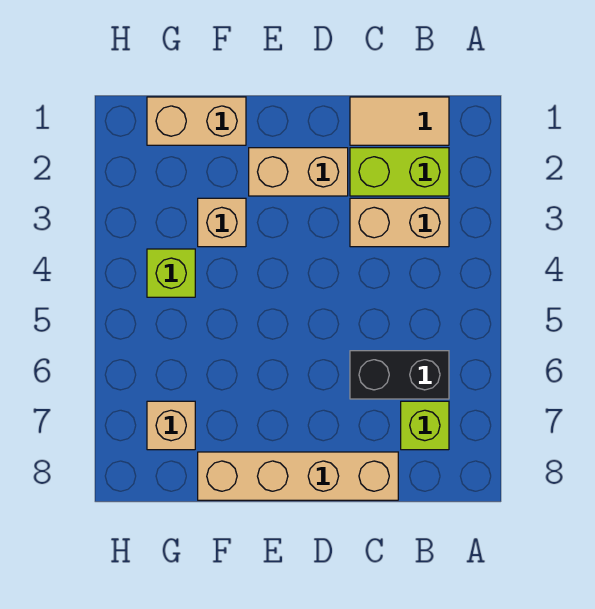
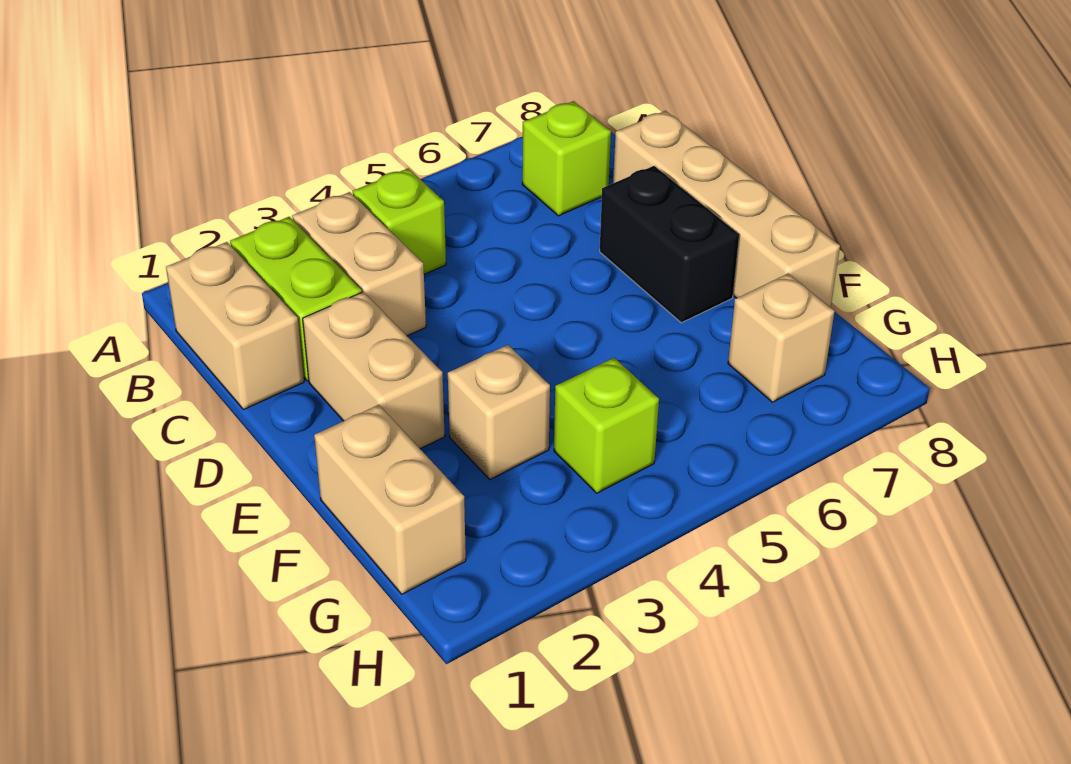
tan 1x2 tile [350,97,449,145] -> tan 1x2 brick [166,242,304,410]
none -> lime 1x1 brick [353,168,446,274]
black 1x2 brick [350,351,449,399] -> black 1x2 brick moved to [600,166,739,323]

